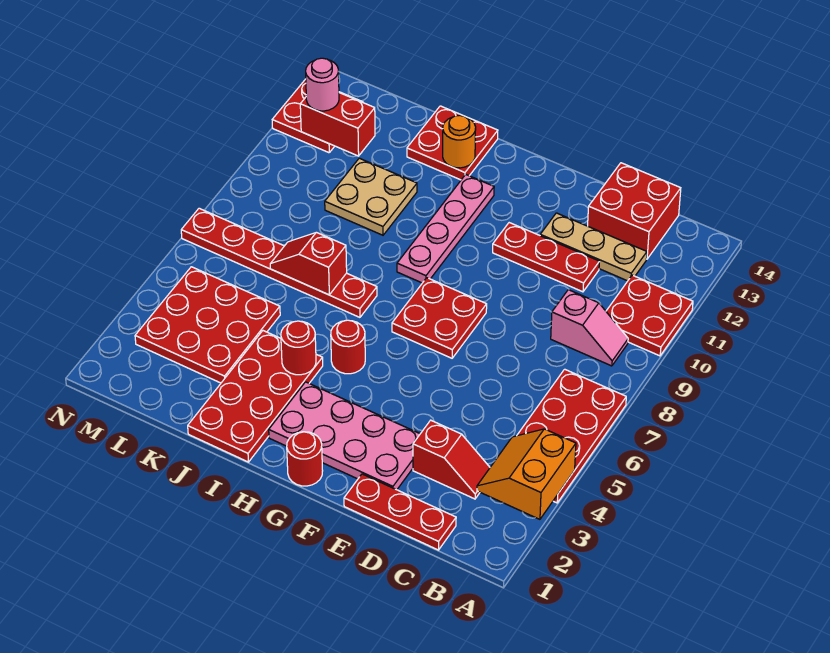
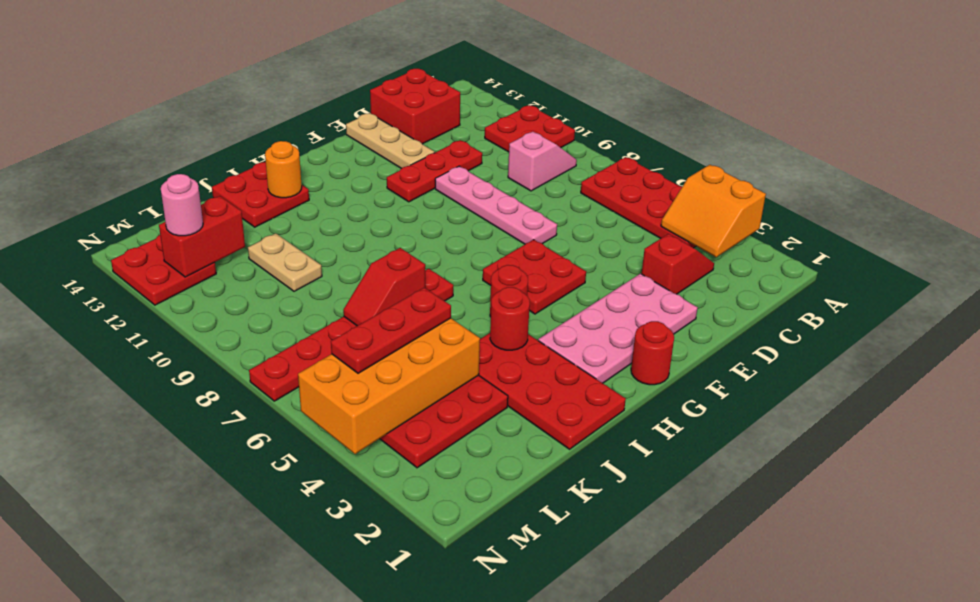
red 1x3 plate [344,474,456,550] -> red 1x3 plate moved to [331,288,451,373]
tan 1x3 plate [540,213,647,281] -> tan 1x3 plate turned to [346,113,435,169]
red 2x2 plate [392,278,487,358] -> red 2x2 plate moved to [483,240,586,314]
pink 1x4 plate [397,175,494,283] -> pink 1x4 plate moved to [435,166,557,244]
tan 2x2 plate [325,158,417,235] -> tan 1x2 plate [248,233,322,291]
none -> orange 2x4 brick [298,318,480,454]

